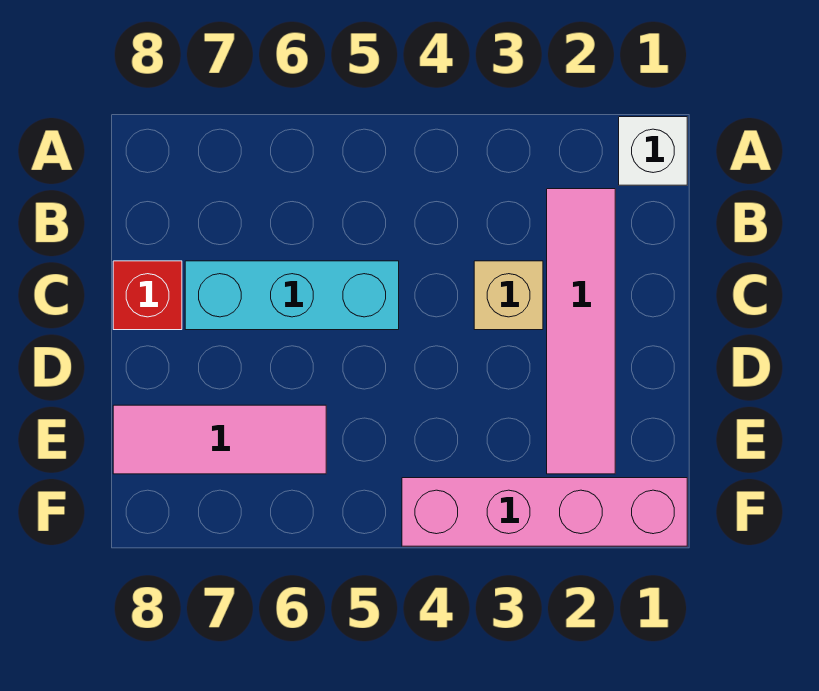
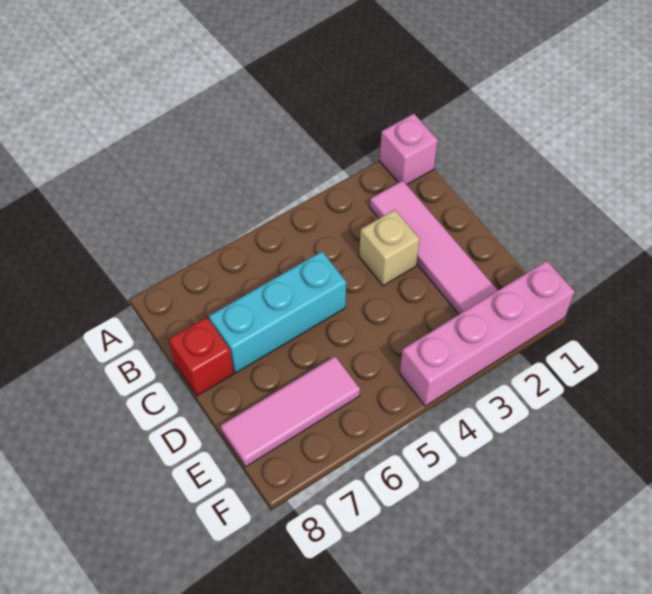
white 1x1 brick [619,117,687,185] -> pink 1x1 brick [380,114,438,185]

